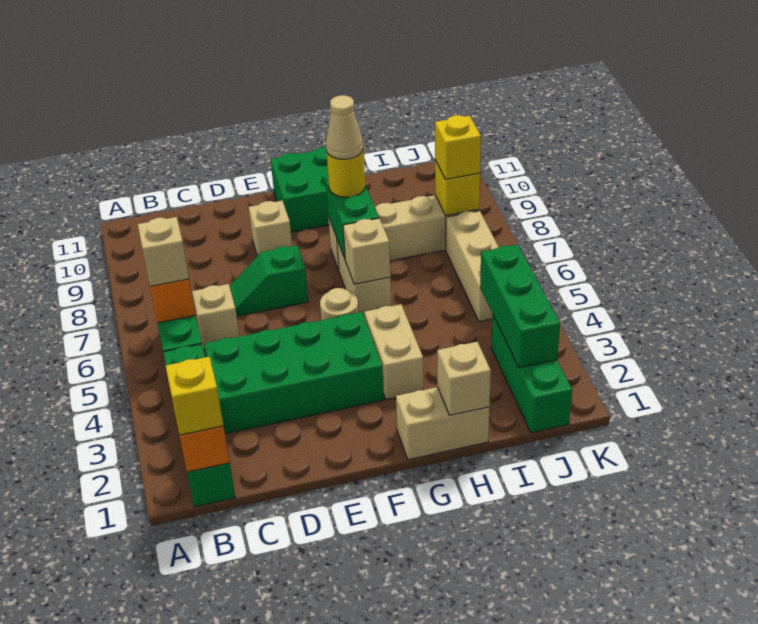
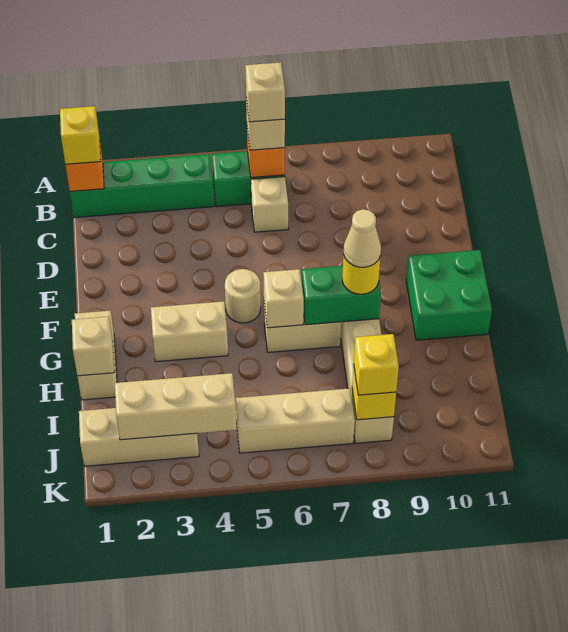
green 2x4 brick [204,312,384,434] -> none
green 1x2 slope [230,245,309,316] -> none
tan 1x1 brick [248,201,292,256] -> tan 1x1 brick moved to [245,62,285,122]
green 1x3 brick [492,316,572,433] -> tan 1x3 brick [79,408,199,466]
green 1x3 brick [480,245,560,368] -> tan 1x3 brick [115,373,237,440]

